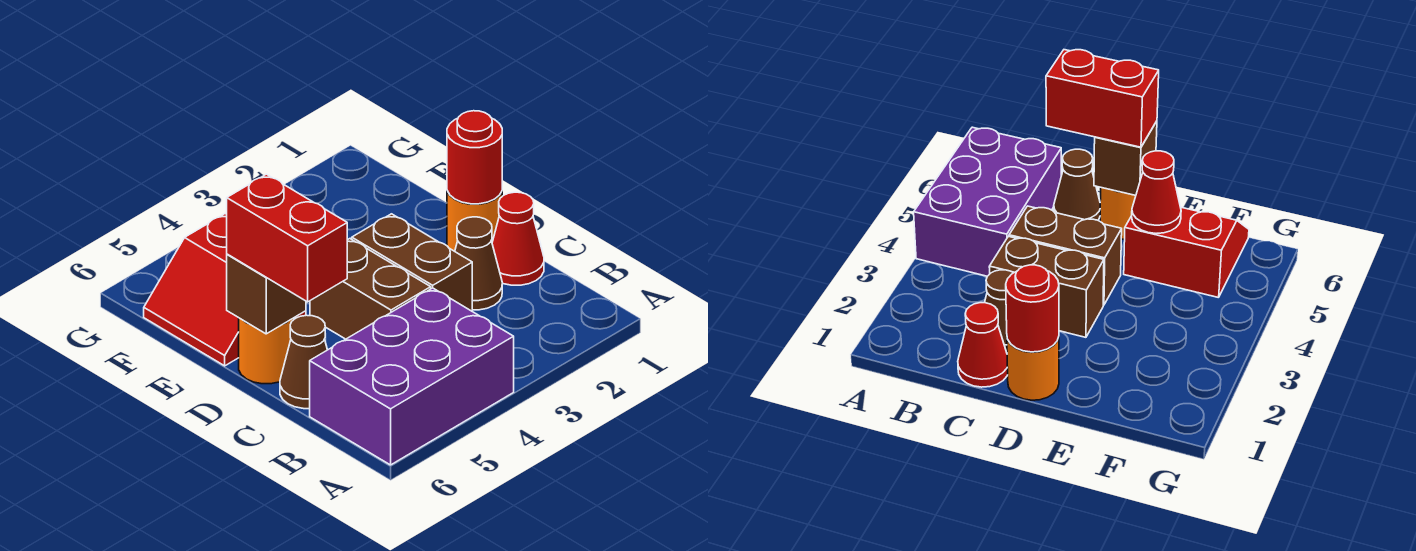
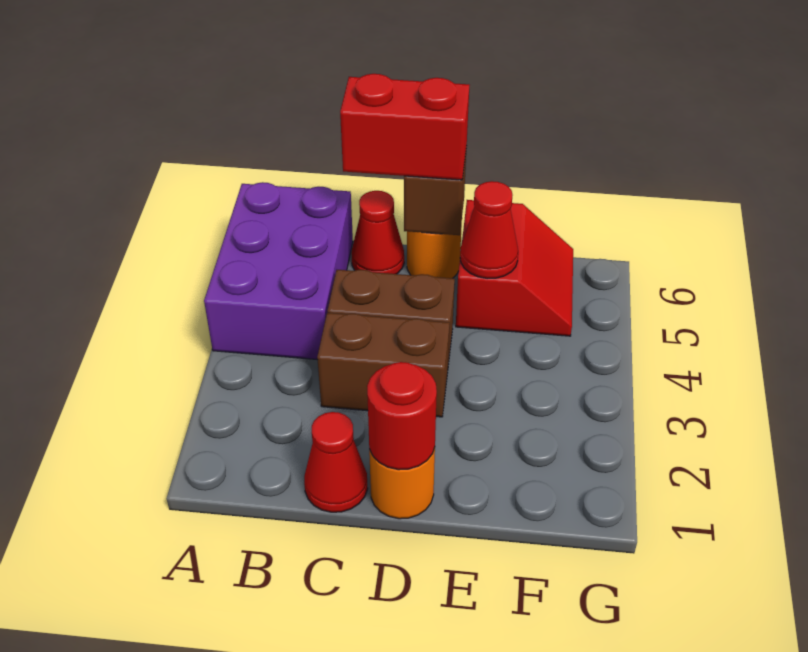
brown 1x1 cone [455,217,502,310] -> none
brown 1x1 cone [280,315,327,409] -> red 1x1 cone [351,191,404,274]
red 2x2 slope [144,214,306,366] -> red 2x2 slope turned to [456,200,573,336]

